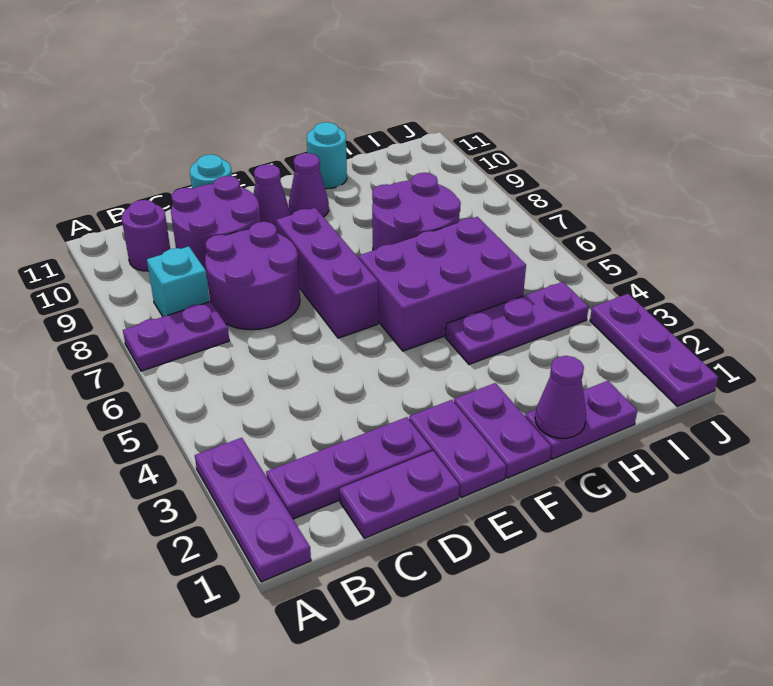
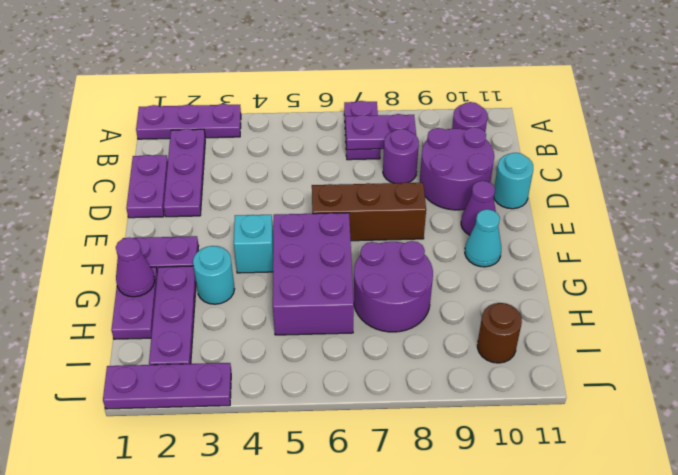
cyan 1x1 brick [147,246,210,317] -> cyan 1x1 brick moved to [234,215,273,273]
purple 2x2 round brick [205,222,300,330] -> purple 1x1 round brick [383,129,419,183]
purple 1x2 plate [409,400,506,498] -> purple 1x2 plate moved to [346,114,416,150]
purple 1x3 brick [276,208,378,338] -> brown 1x3 brick [312,182,426,241]
purple 1x1 cone [289,153,329,217] -> cyan 1x1 cone [465,209,501,267]
purple 1x3 plate [445,282,589,364] -> purple 1x3 plate moved to [149,266,196,365]
cyan 1x1 round brick [307,122,347,189] -> cyan 1x1 round brick moved to [193,246,234,304]
none -> brown 1x1 round brick [477,303,522,363]

